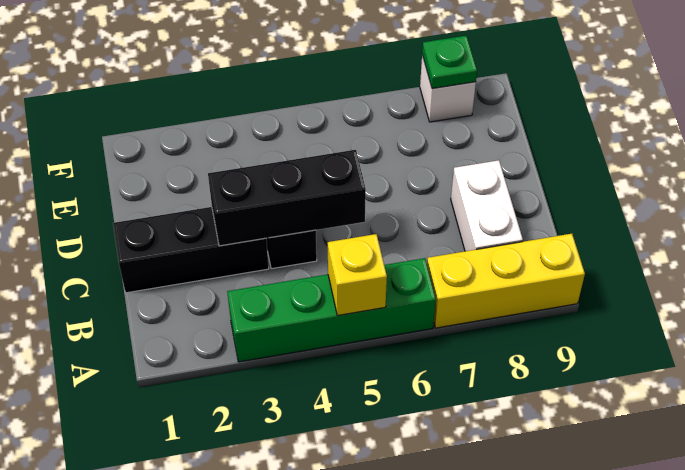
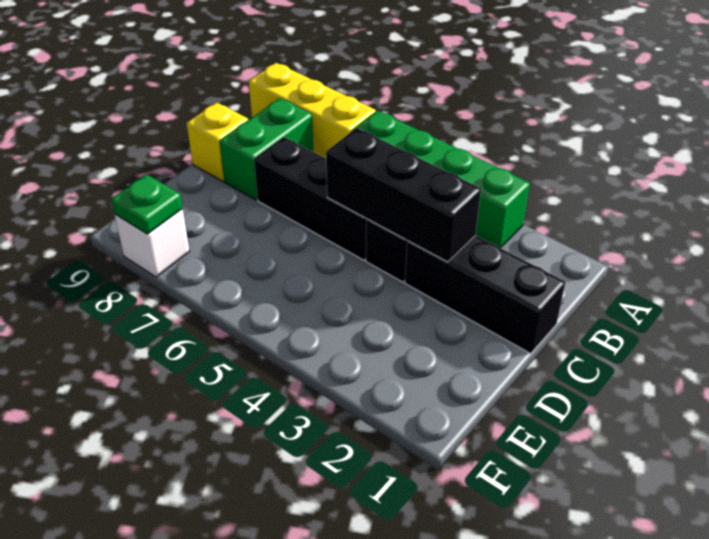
yellow 1x1 brick [328,234,387,316] -> yellow 1x1 brick moved to [187,103,248,181]
white 1x2 brick [451,160,523,251] -> green 1x2 brick [220,98,314,200]
none -> black 1x3 brick [254,137,366,260]

